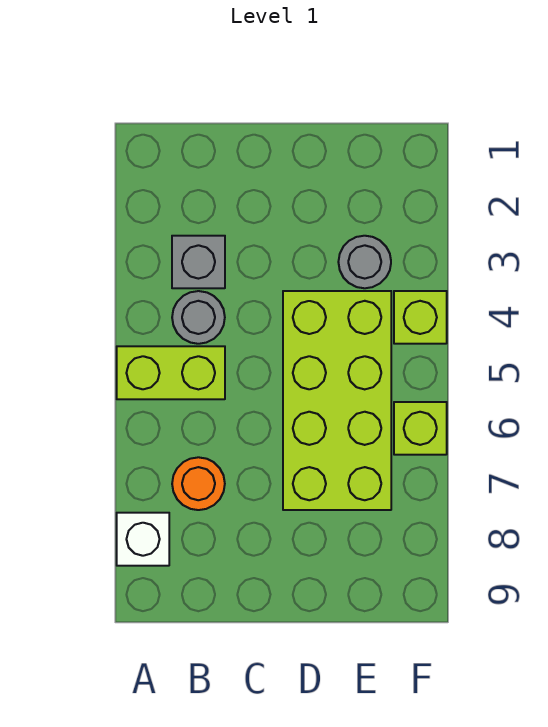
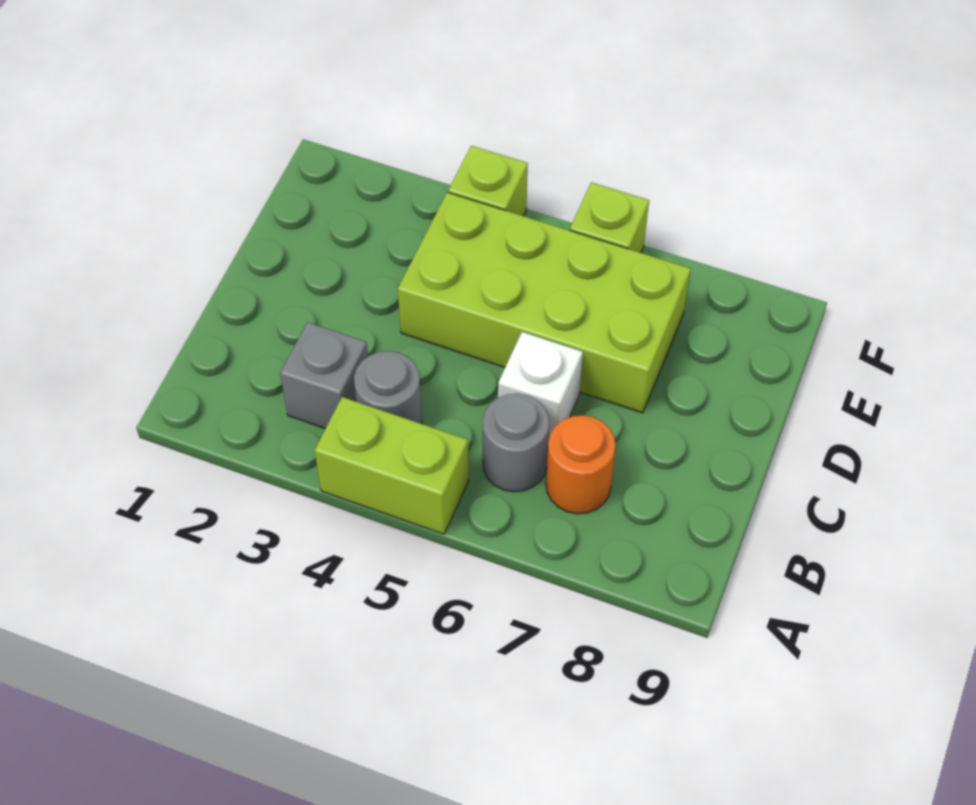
lime 1x2 brick [117,346,225,399] -> lime 1x2 brick turned to [315,397,469,534]
white 1x1 brick [117,513,169,566] -> white 1x1 brick moved to [498,332,583,441]
grey 1x1 round brick [338,236,391,288] -> grey 1x1 round brick moved to [483,394,549,492]

